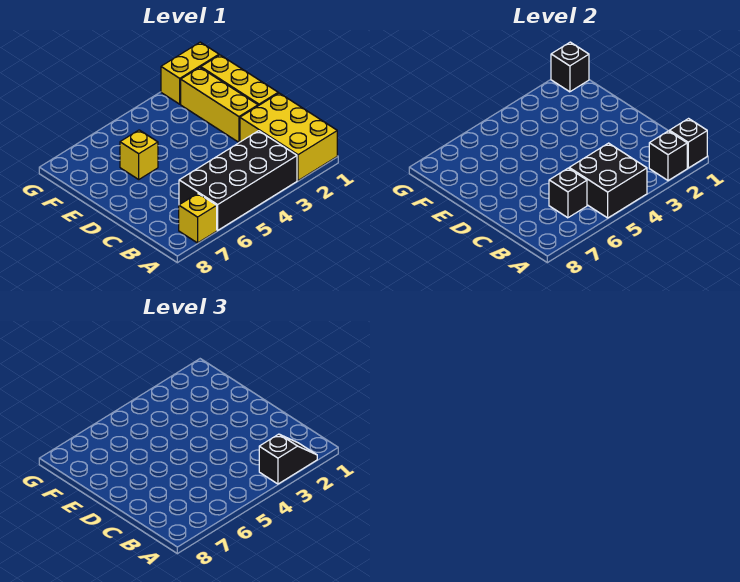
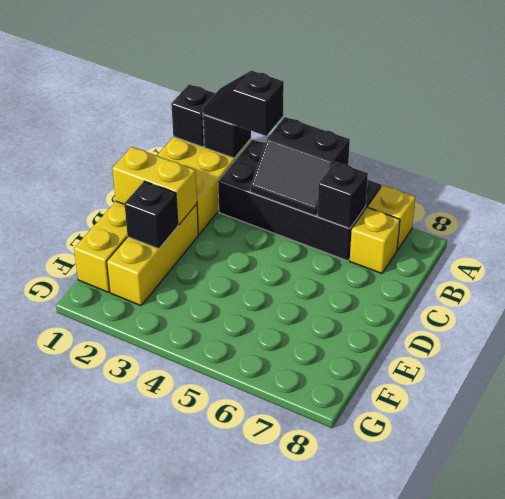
black 2x2 brick [569,143,647,218] -> black 2x2 slope [250,117,350,216]
yellow 1x1 brick [120,130,158,179] -> yellow 1x1 brick moved to [350,208,400,273]
yellow 1x2 brick [161,42,219,104] -> yellow 1x2 brick moved to [112,147,197,225]
black 1x1 brick [551,42,589,92] -> black 1x1 brick moved to [124,181,178,249]

